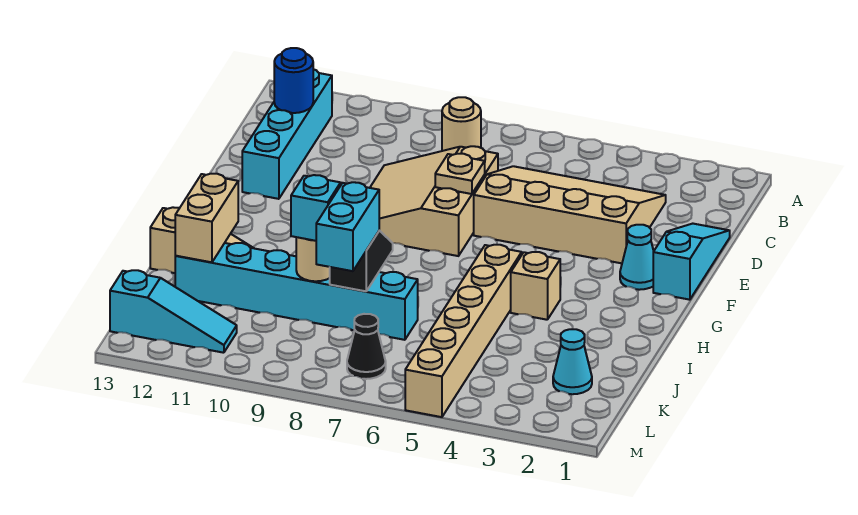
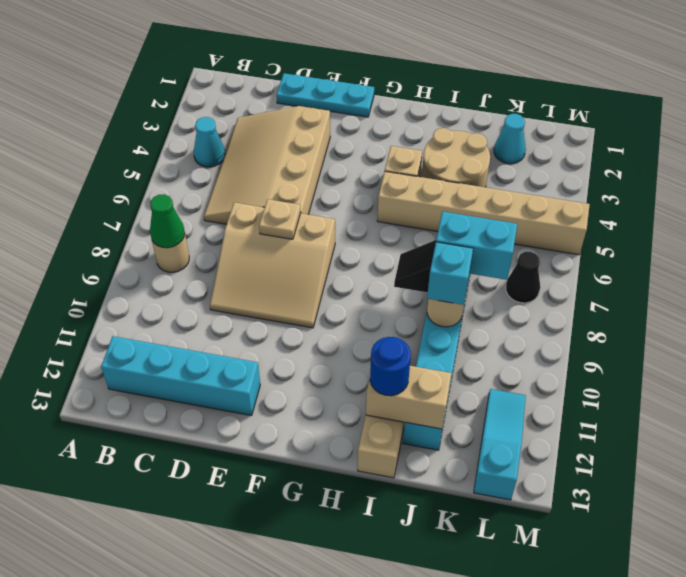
none -> green 1x1 cone [150,194,185,248]
blue 1x1 round brick [274,48,313,113] -> blue 1x1 round brick moved to [370,337,411,396]
cyan 1x3 slope [653,224,730,300] -> cyan 1x3 plate [277,73,374,117]
cyan 1x1 cone [620,225,654,290] -> cyan 1x1 cone moved to [194,117,225,167]
none -> tan 2x2 round brick [422,128,490,187]

